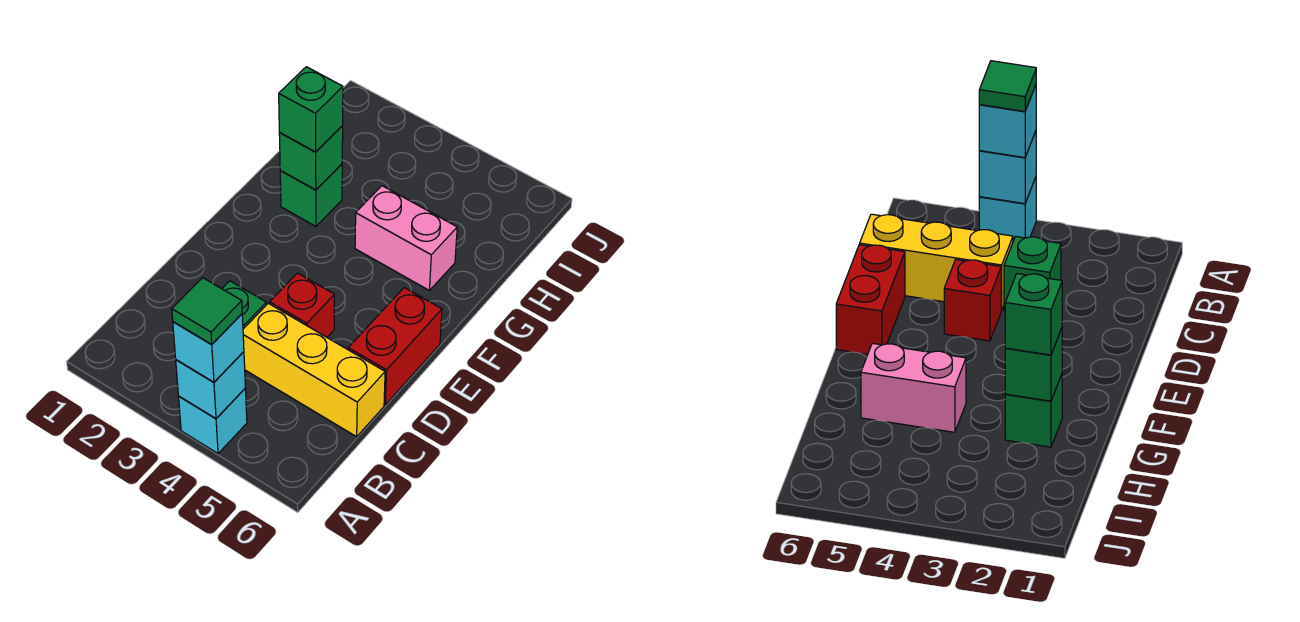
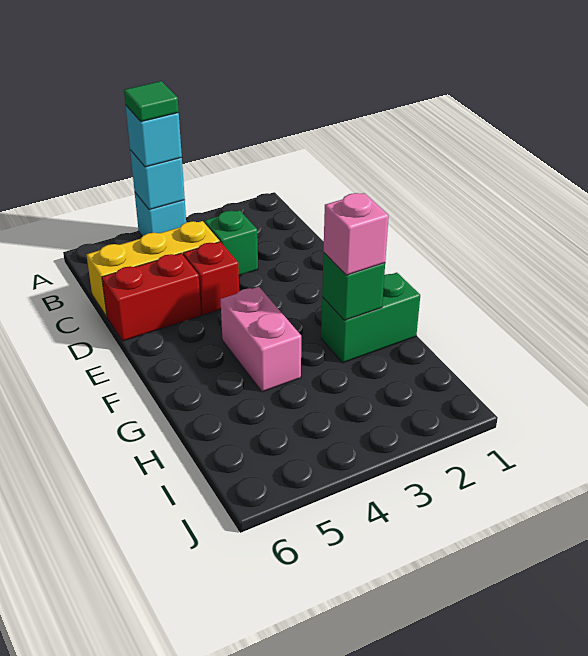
red 1x2 brick [348,288,442,405] -> red 1x2 brick turned to [102,253,201,341]
green 1x1 brick [280,164,342,226] -> green 1x2 brick [321,273,420,363]
green 1x1 brick [279,67,343,152] -> pink 1x1 brick [323,193,389,275]
pink 1x2 brick [355,186,457,290] -> pink 1x2 brick turned to [220,287,301,392]

